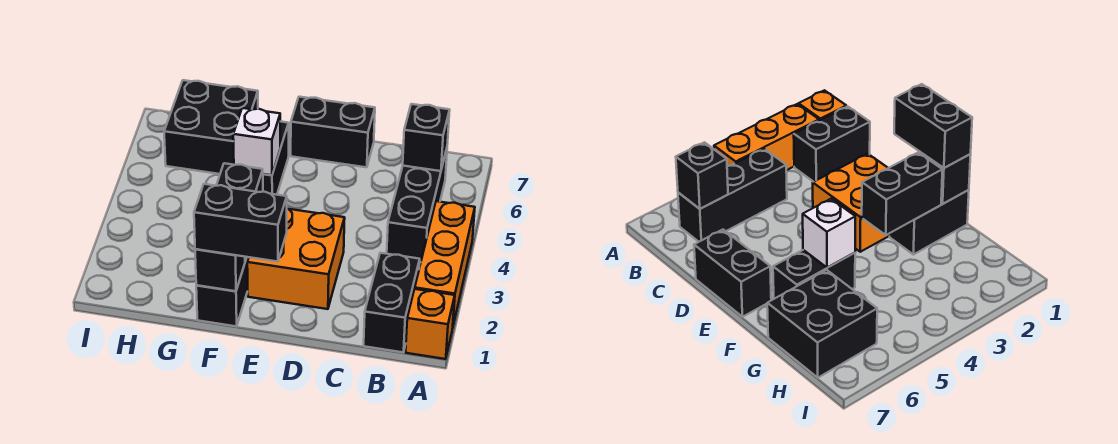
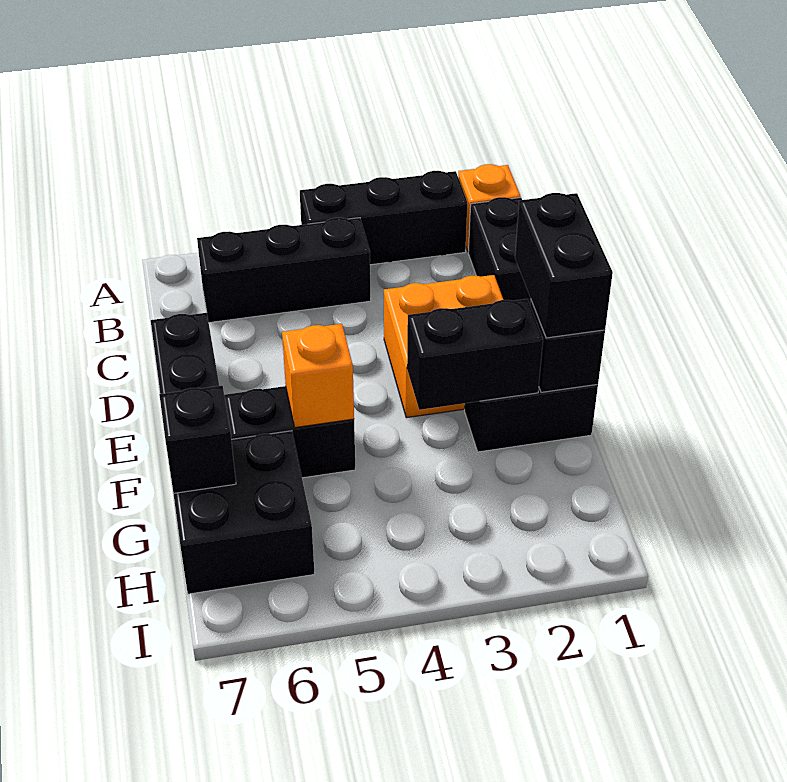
orange 1x3 brick [415,201,475,325] -> black 1x3 brick [300,171,467,265]
black 1x2 brick [364,253,420,352] -> black 1x2 brick turned to [468,197,531,304]
black 1x1 brick [403,104,450,171] -> black 1x1 brick moved to [159,386,236,493]
white 1x1 brick [233,108,280,175] -> orange 1x1 brick [282,324,354,427]

